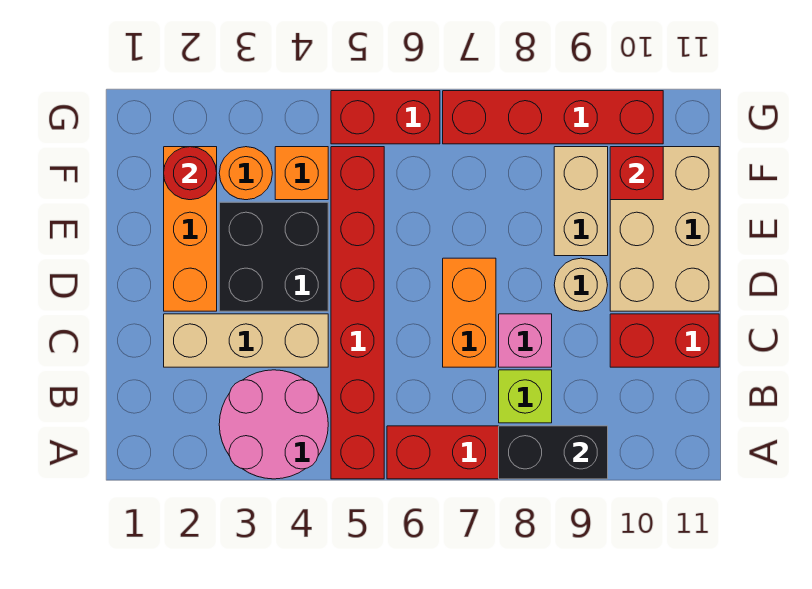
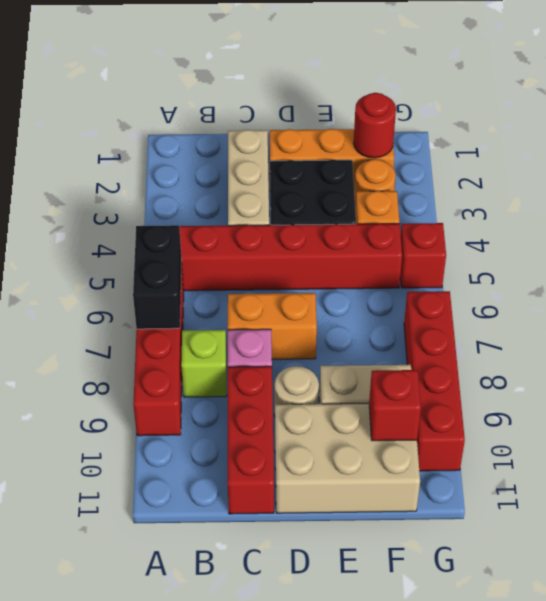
pink 2x2 round brick [219,370,328,479] -> none
black 1x2 brick [499,426,608,479] -> black 1x2 brick moved to [133,225,182,329]
red 1x2 brick [610,314,719,367] -> red 1x3 brick [228,366,274,514]
red 1x2 brick [331,91,440,144] -> red 1x1 brick [400,223,446,288]

